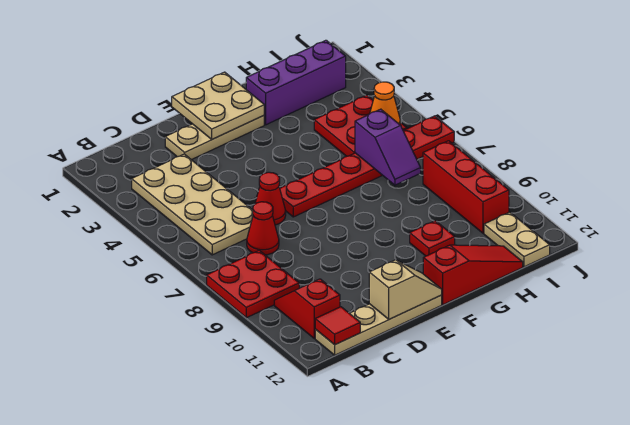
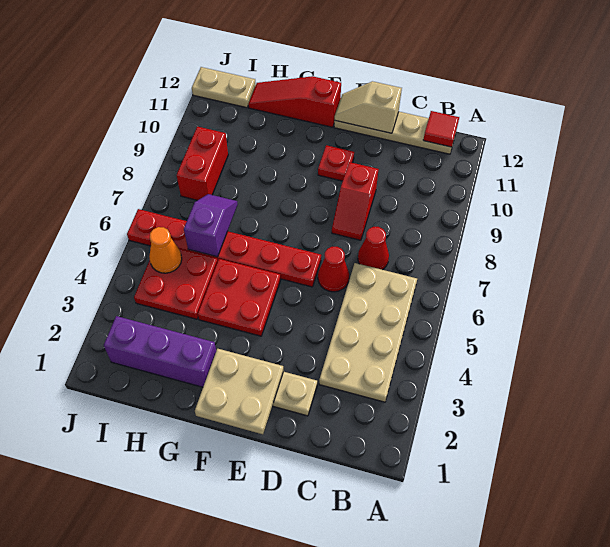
red 2x2 plate [207,250,299,318] -> red 2x2 plate moved to [198,259,281,336]
red 1x2 slope [274,279,340,338] -> red 1x2 slope moved to [332,162,379,240]
red 1x1 plate [410,221,455,256] -> red 1x1 plate moved to [318,145,354,181]
red 1x3 brick [423,141,509,233] -> red 1x2 brick [177,127,228,200]
tan 1x2 plate [484,212,550,267] -> tan 1x2 plate turned to [192,67,256,108]

